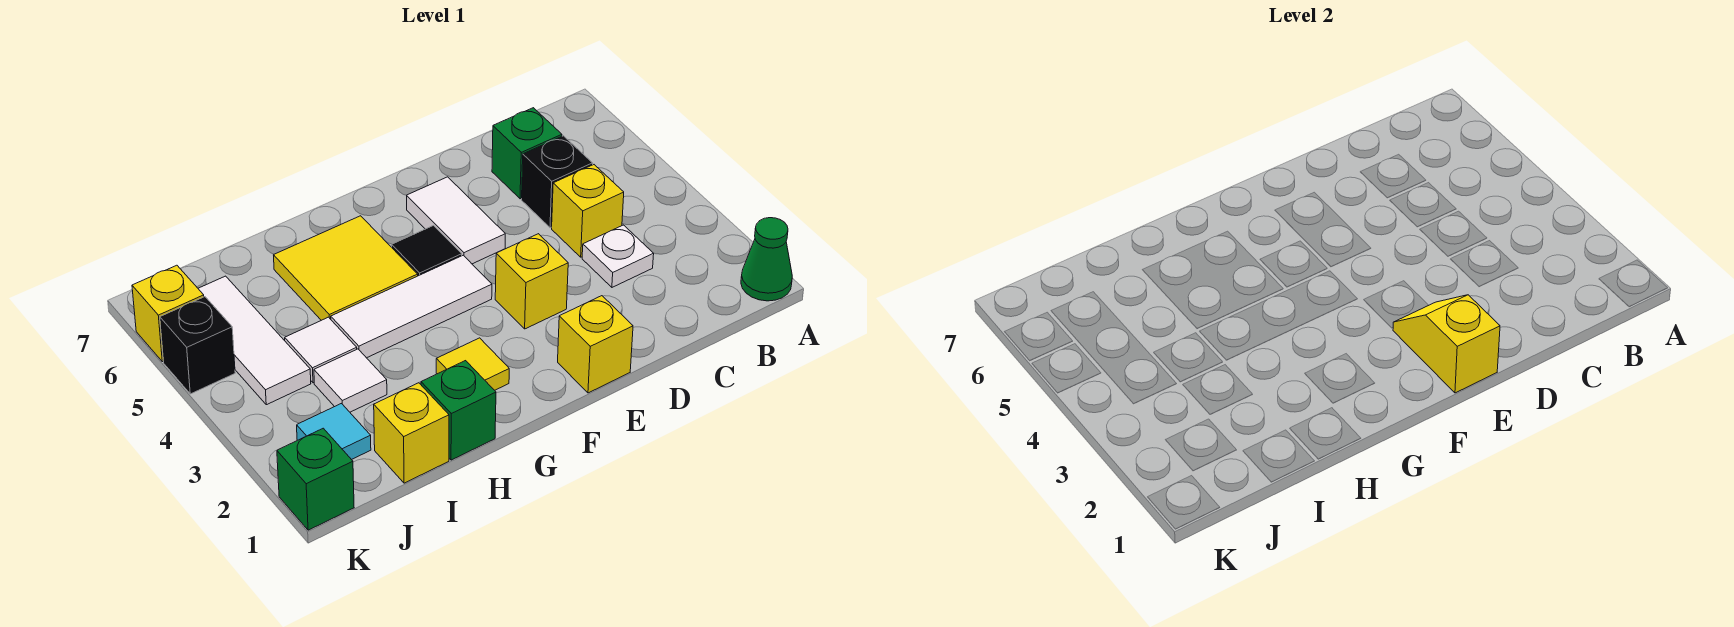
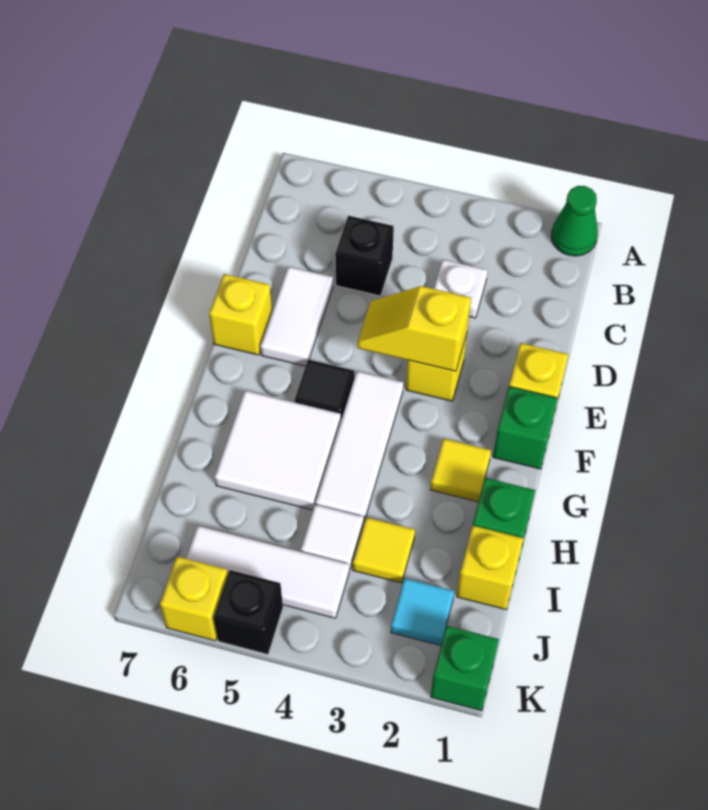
yellow 1x1 brick [552,165,624,257] -> yellow 1x1 brick moved to [209,274,272,355]
green 1x1 brick [492,108,562,199] -> green 1x1 brick moved to [493,387,558,469]
yellow 1x2 slope [1393,295,1500,393] -> yellow 1x2 slope moved to [357,286,471,371]
white 1x2 tile [407,177,505,264] -> white 1x2 tile turned to [260,267,333,366]
yellow 2x2 tile [274,216,418,320] -> white 2x2 tile [215,391,341,510]
white 1x1 tile [314,349,387,412] -> yellow 1x1 tile [353,517,415,583]

